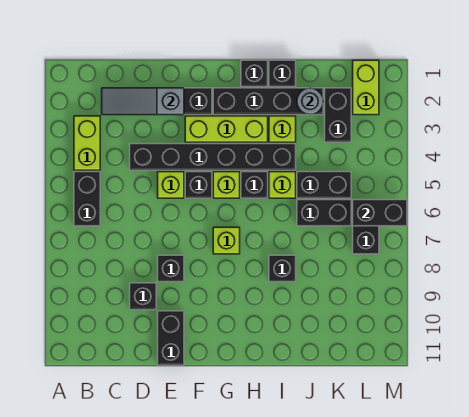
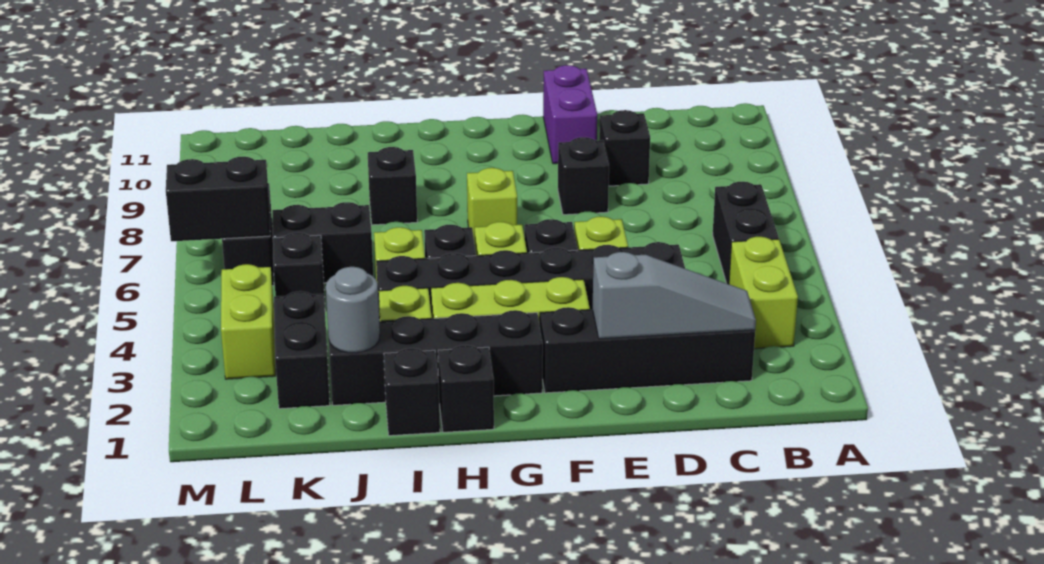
black 1x2 brick [158,311,184,365] -> purple 1x2 brick [543,65,597,164]
black 1x2 brick [297,172,351,198] -> black 1x1 brick [273,233,325,304]
lime 1x2 brick [353,60,379,115] -> lime 1x2 brick moved to [221,264,276,379]

